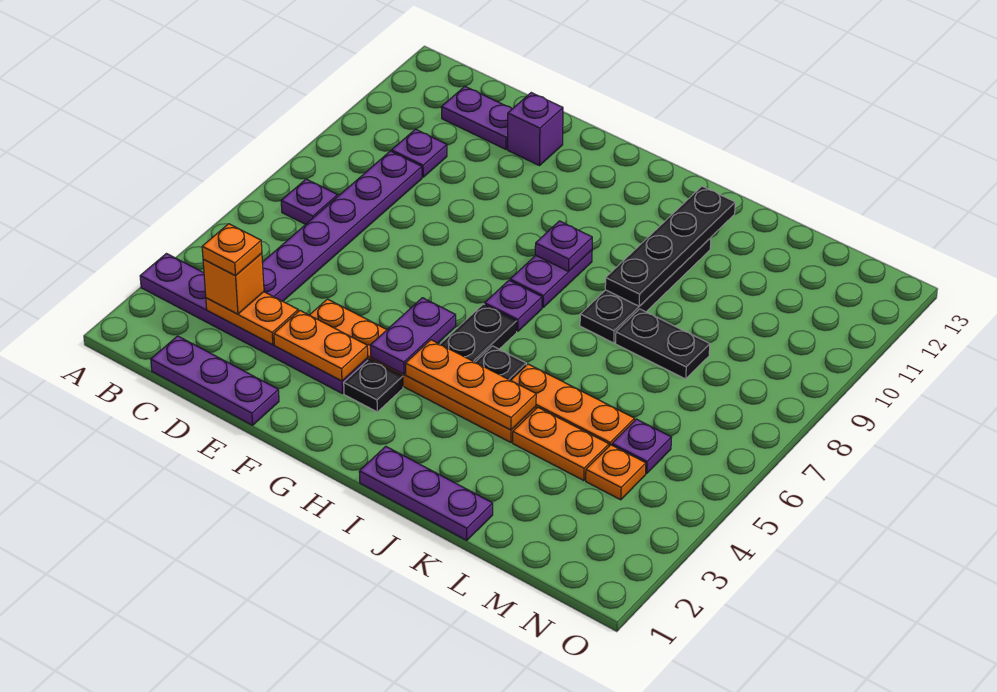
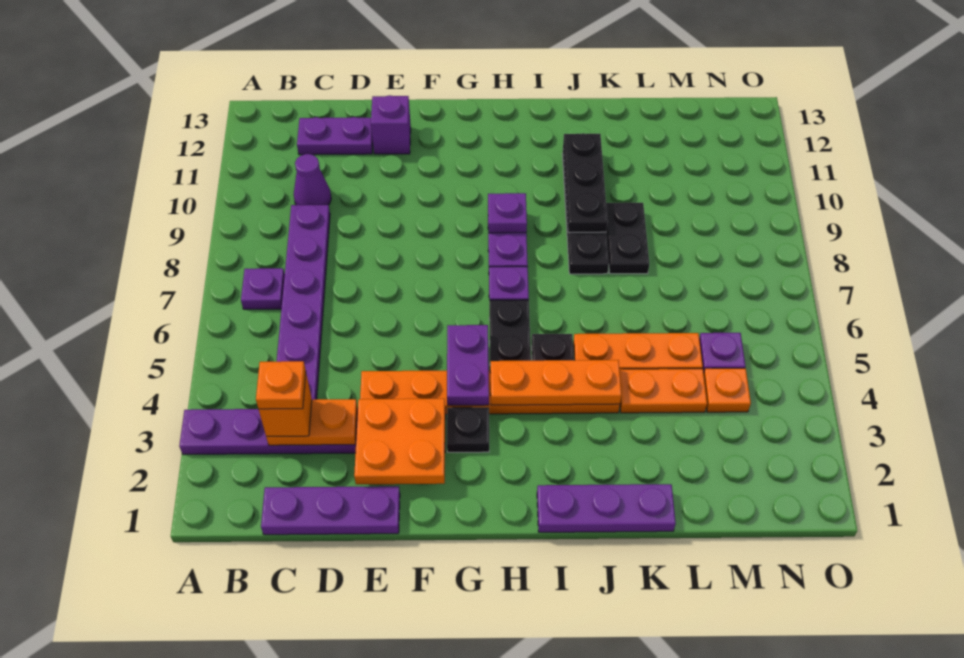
purple 1x1 plate [392,129,447,177] -> purple 1x1 cone [294,154,331,205]
orange 1x2 plate [274,311,368,381] -> orange 2x2 plate [354,399,445,484]
black 1x4 plate [605,186,735,306] -> black 1x3 plate [563,133,608,232]
black 1x2 plate [616,309,710,379] -> black 1x2 plate turned to [606,203,649,274]

